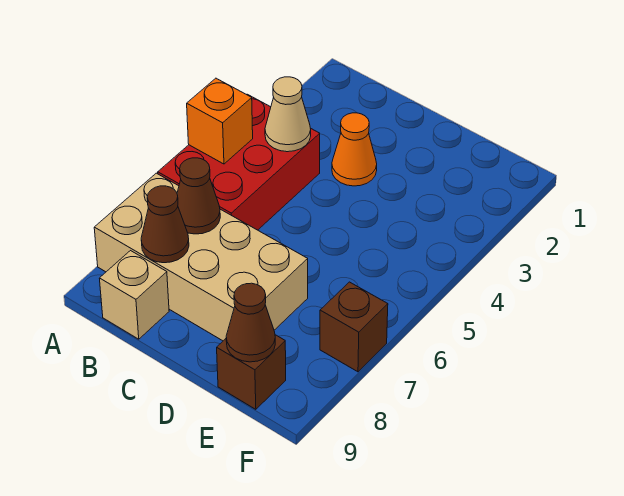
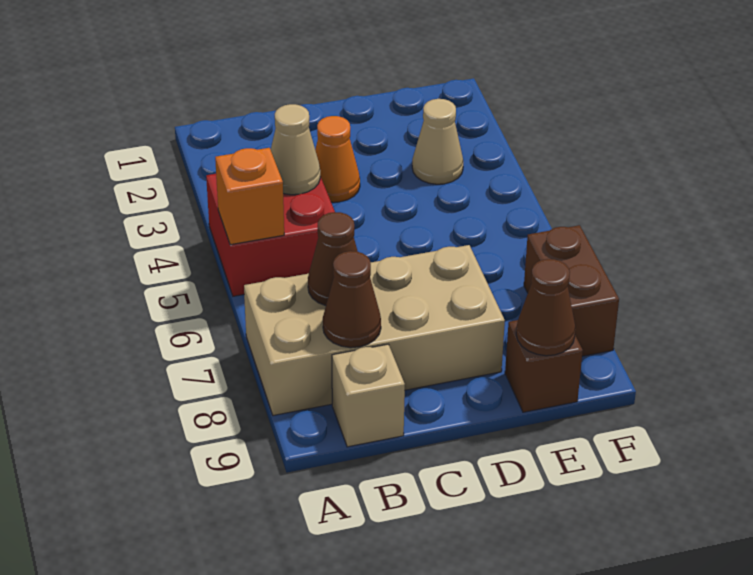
red 2x3 brick [158,94,320,230] -> red 2x2 brick [206,174,335,296]
none -> tan 1x1 cone [412,99,463,184]
brown 1x1 brick [320,282,388,372] -> brown 1x2 brick [524,225,619,356]

